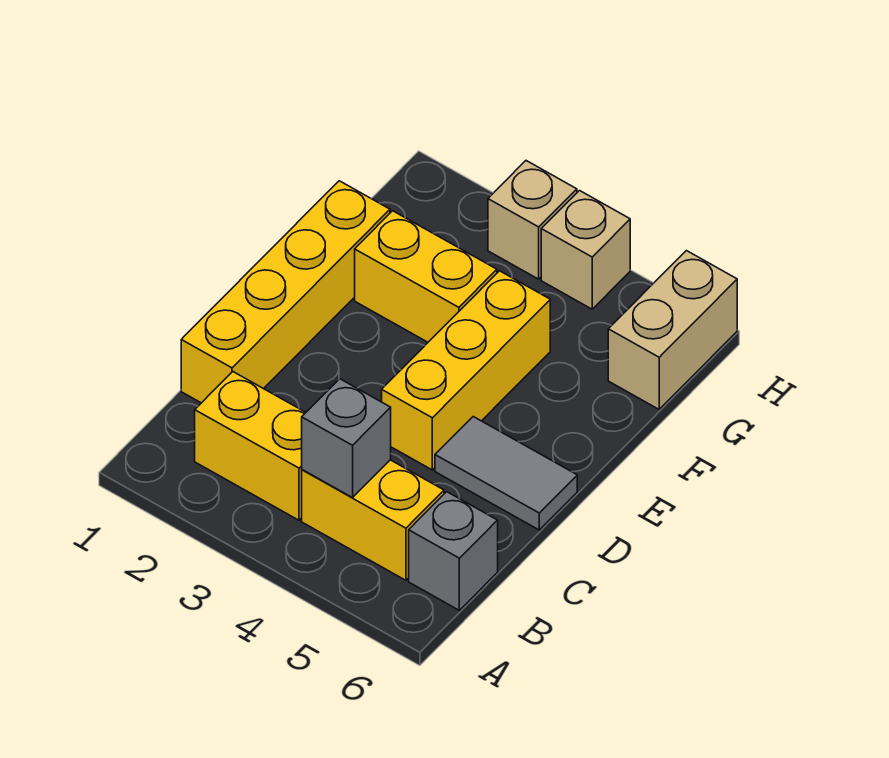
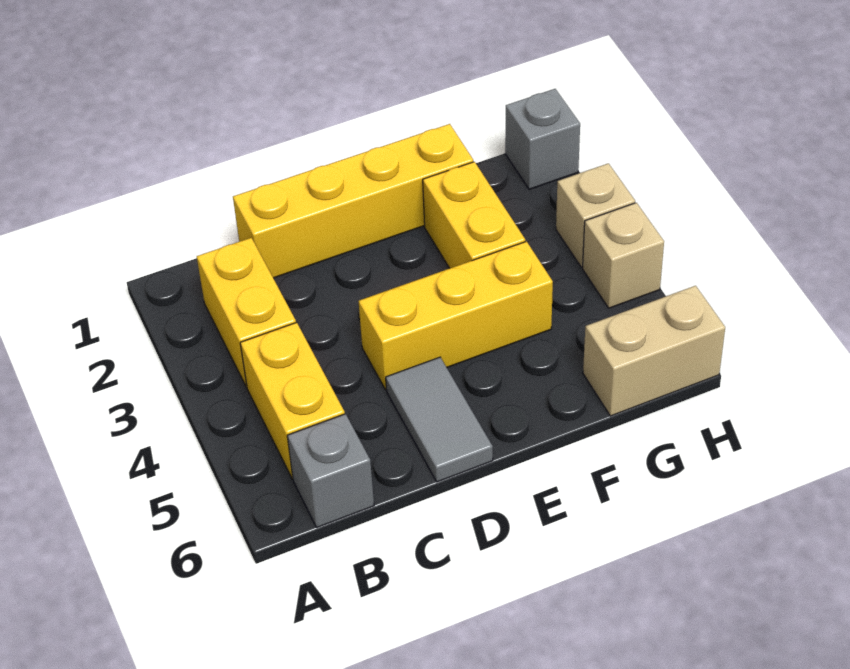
grey 1x1 brick [302,379,391,498] -> grey 1x1 brick moved to [505,89,580,189]

